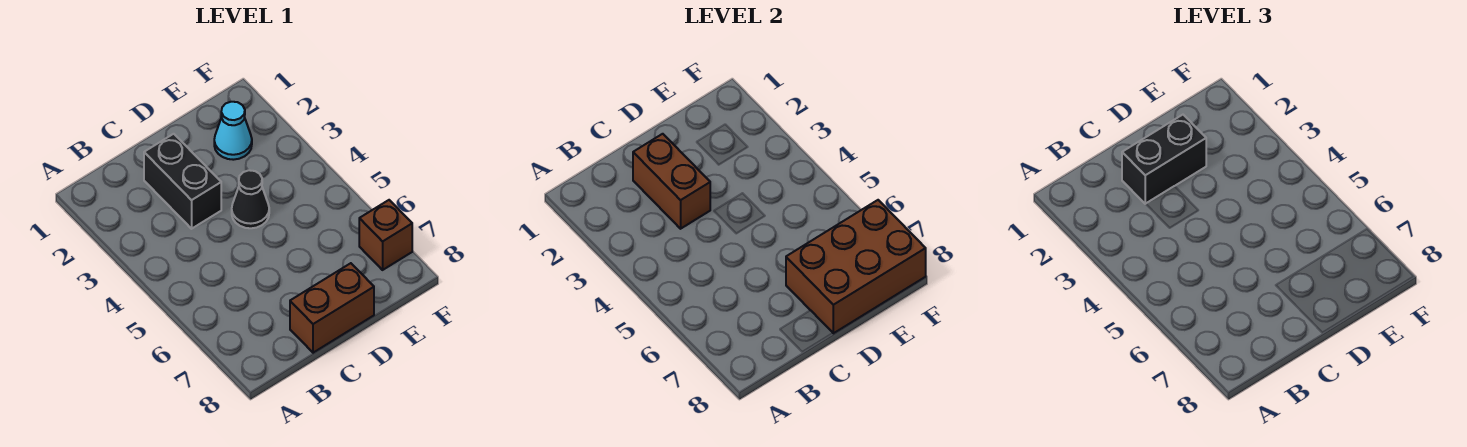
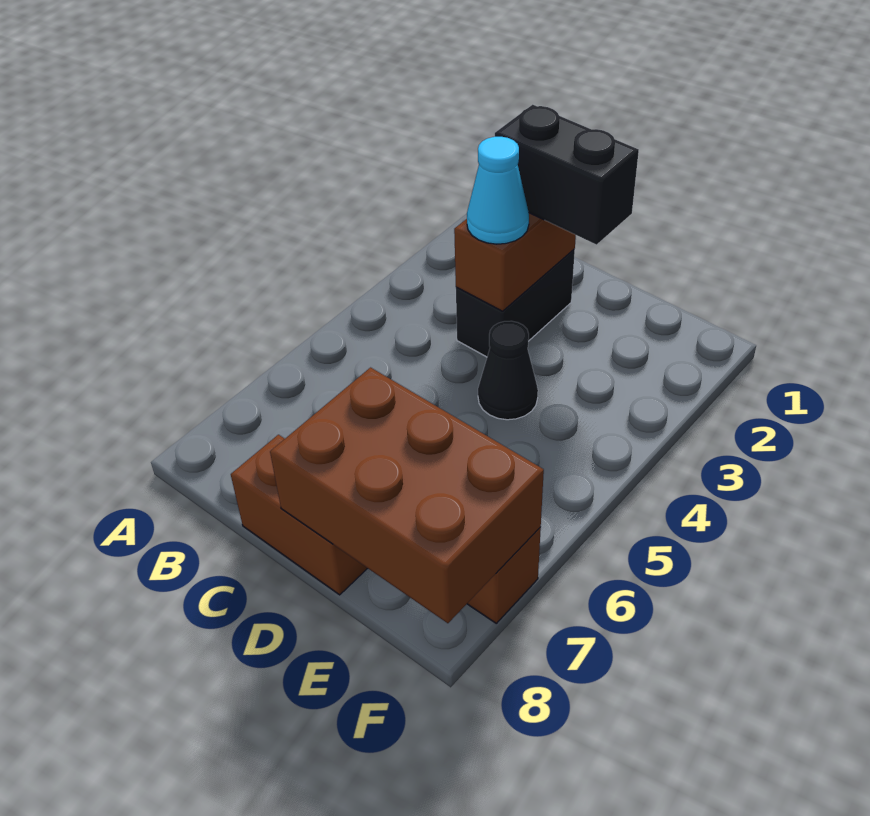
cyan 1x1 cone [214,102,252,160] -> cyan 1x1 cone moved to [467,137,529,244]

